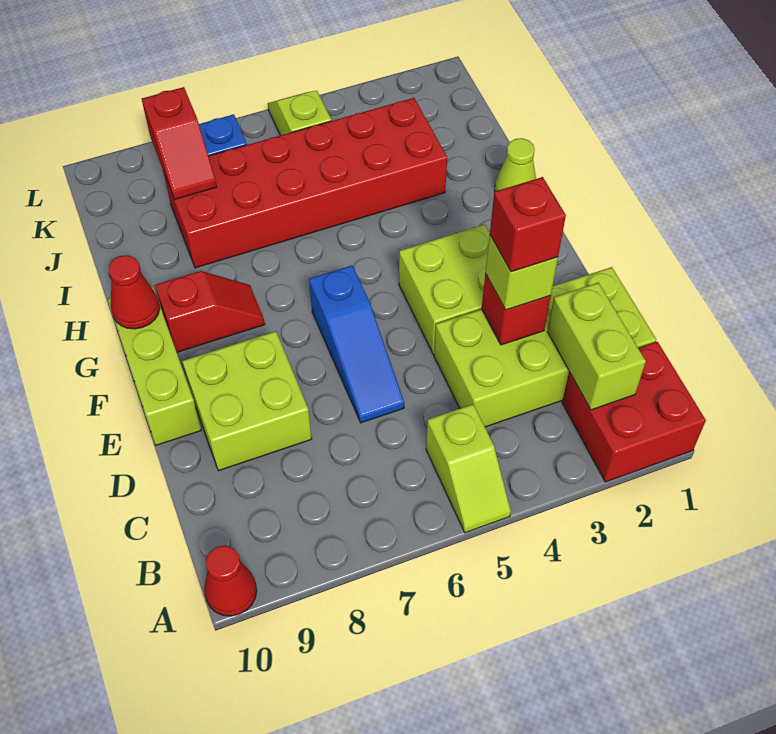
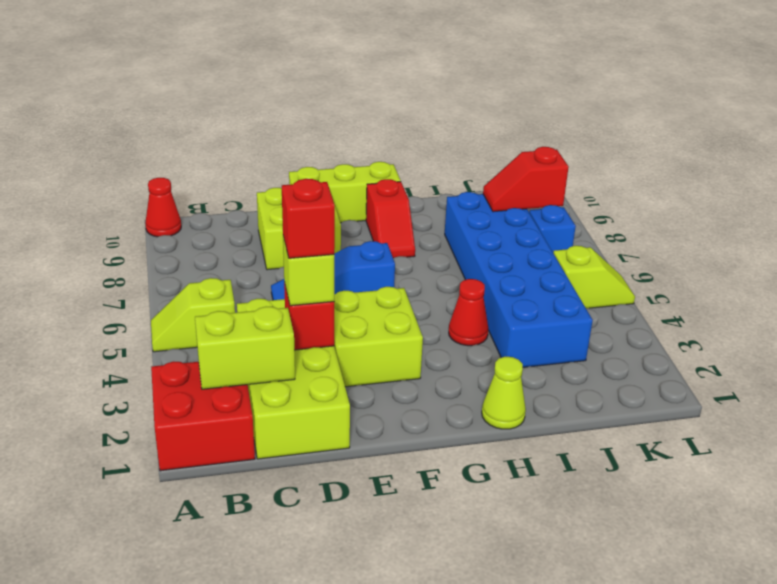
red 1x1 cone [109,255,160,329] -> red 1x1 cone moved to [449,279,488,346]
red 2x6 brick [163,98,447,268] -> blue 2x6 brick [445,192,593,367]

